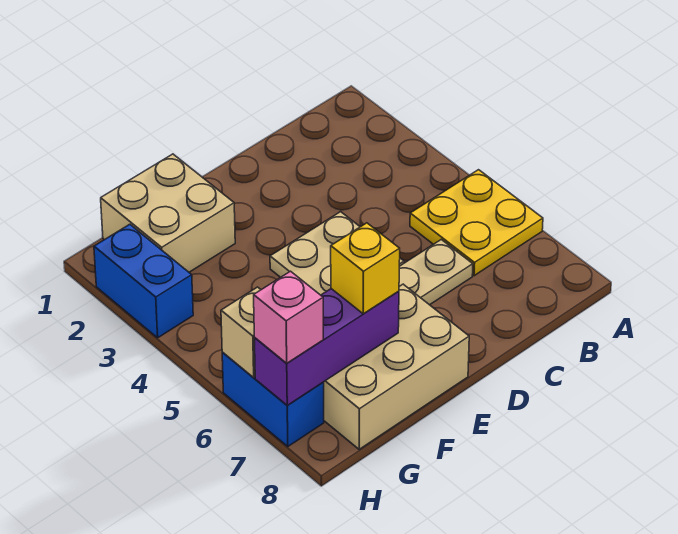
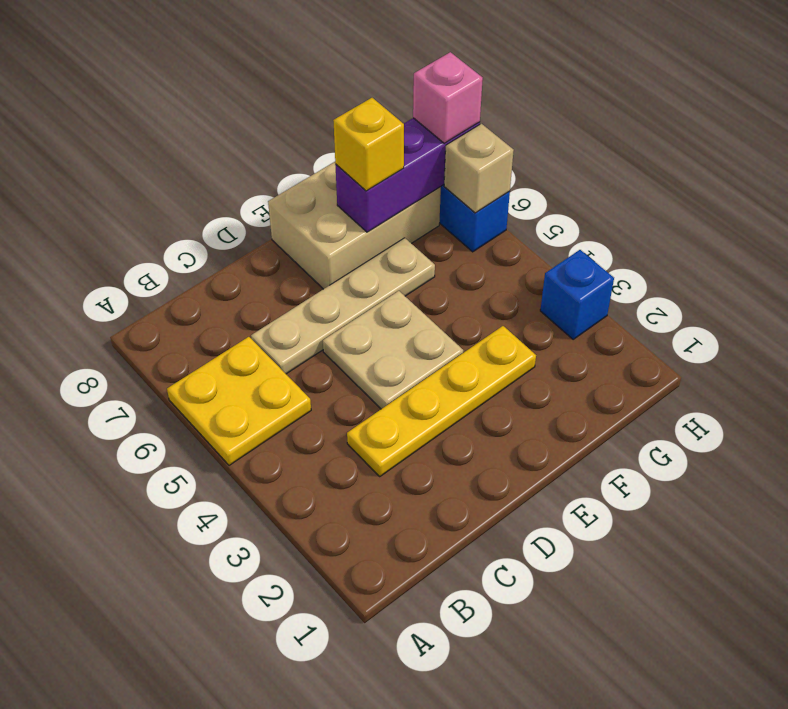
none -> yellow 1x4 plate [347,326,536,476]
tan 2x2 brick [101,154,235,272] -> none
blue 1x2 brick [94,224,193,338] -> blue 1x1 brick [540,250,614,339]

